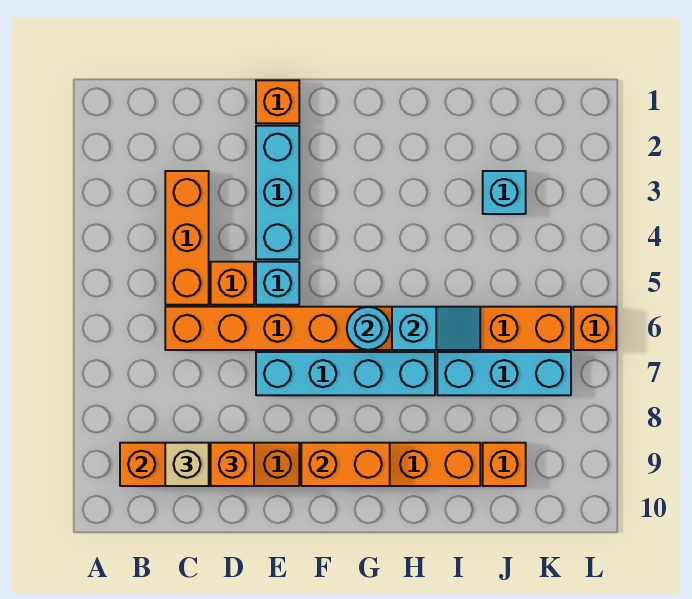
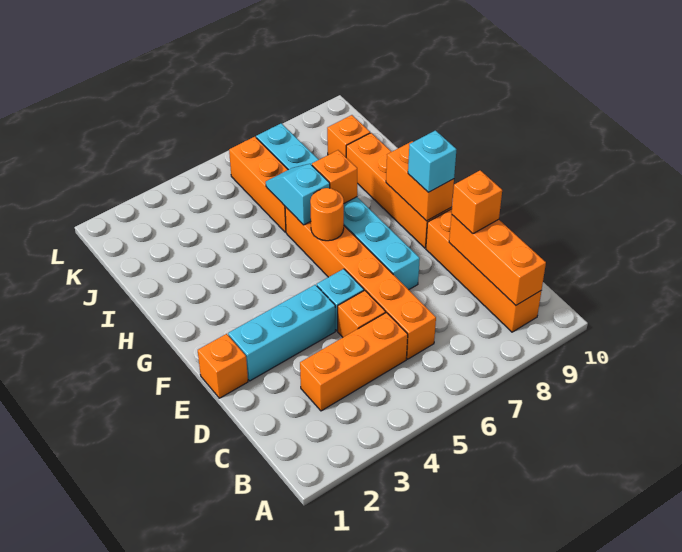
tan 1x1 brick [165,443,209,486] -> none
cyan 1x1 round brick [347,307,390,350] -> orange 1x1 round brick [310,188,344,241]
cyan 1x1 brick [483,171,526,214] -> cyan 1x1 brick moved to [408,130,457,192]
orange 1x1 brick [573,307,616,350] -> orange 1x1 brick moved to [312,150,357,203]

